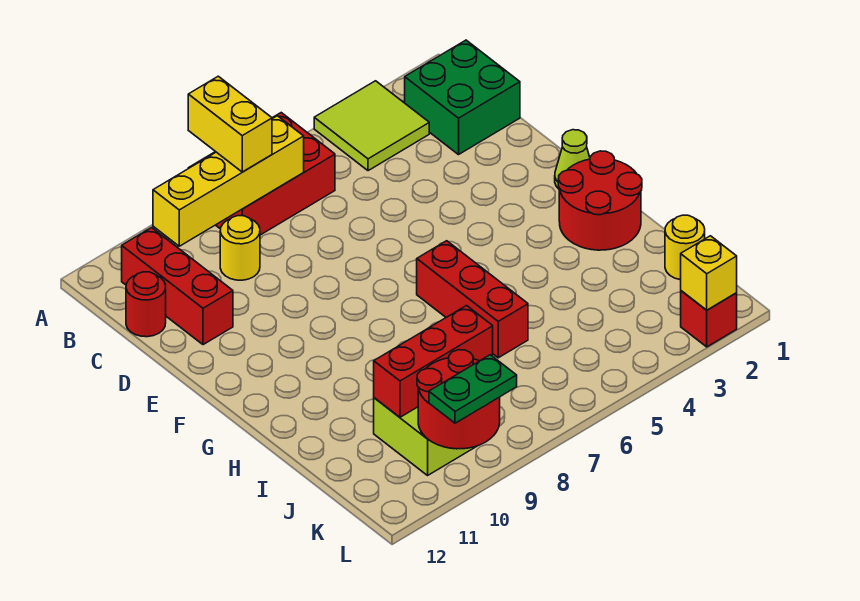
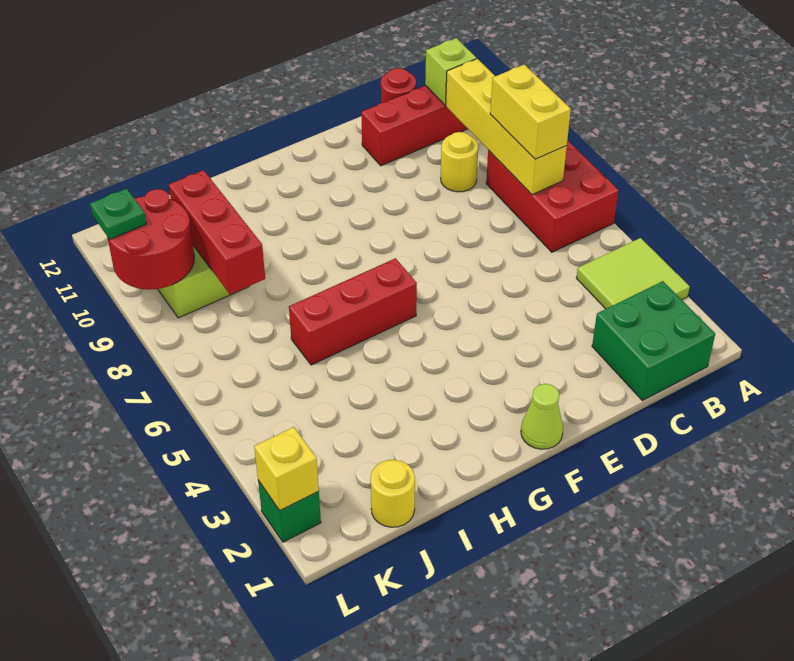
yellow 1x2 brick [188,76,272,172] -> yellow 1x2 brick turned to [490,65,571,159]
none -> lime 1x1 brick [425,38,476,105]
red 2x2 round brick [558,151,642,250] -> none
red 1x1 brick [681,291,737,347] -> green 1x1 brick [258,480,321,542]
green 1x2 plate [429,355,517,423] -> green 1x1 plate [90,188,146,239]

